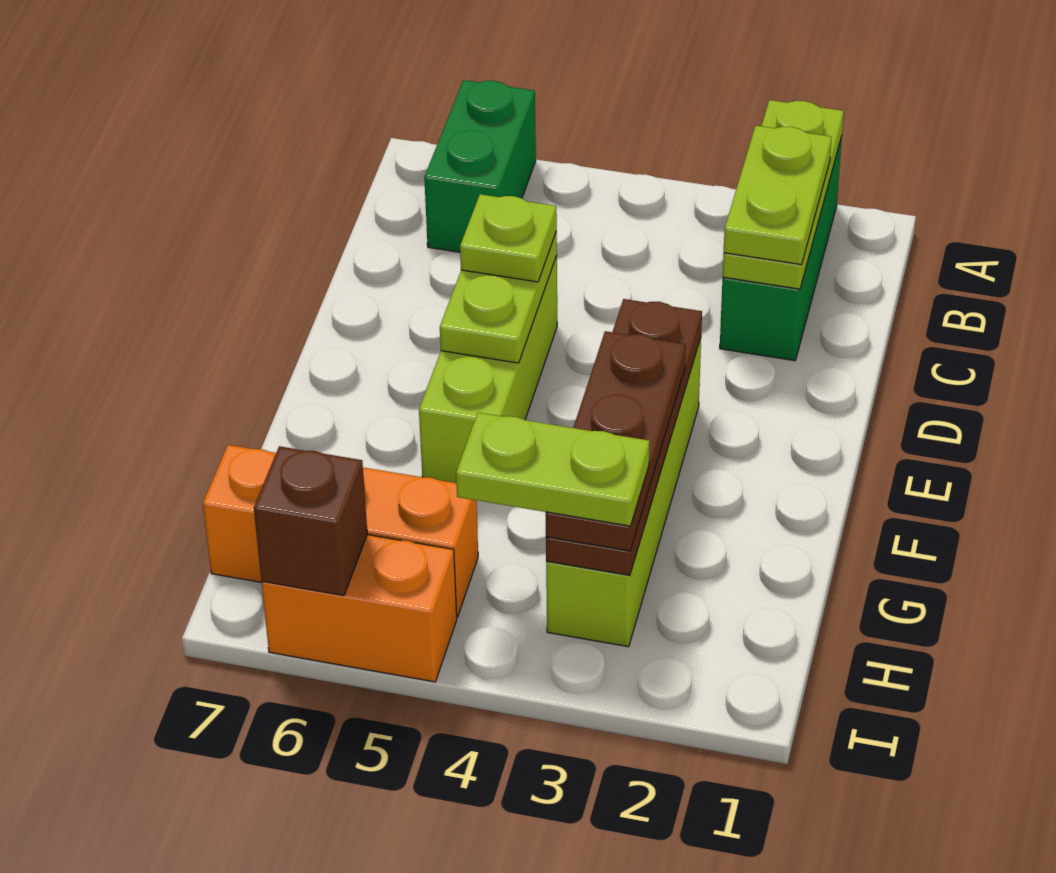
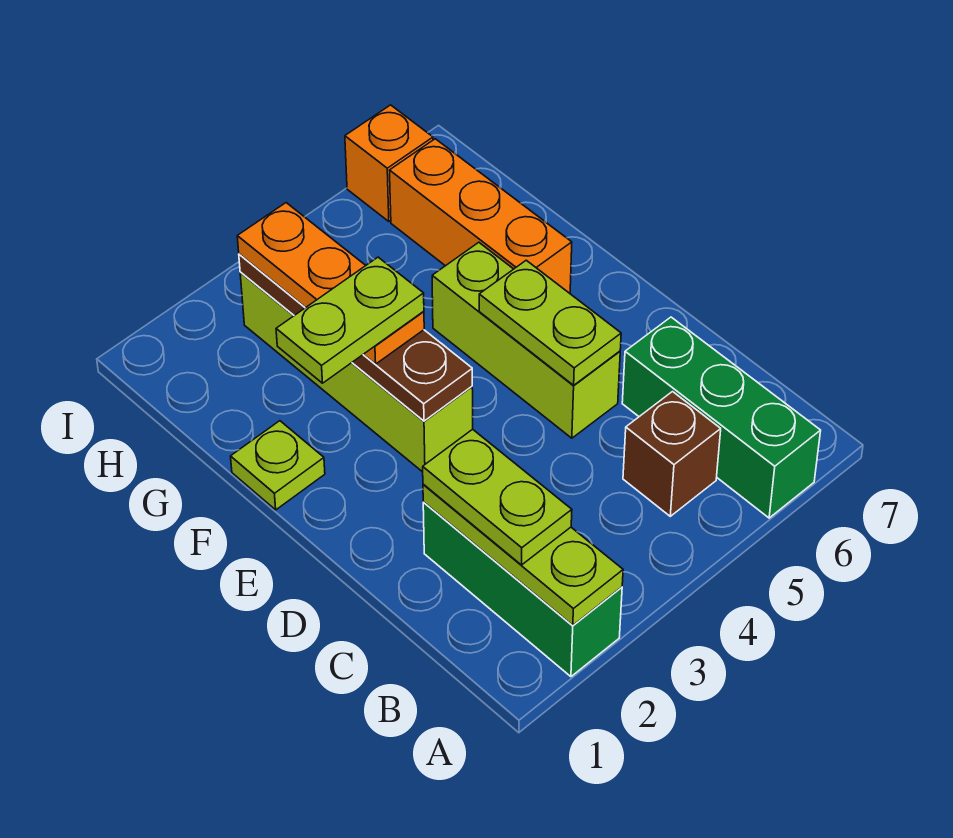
green 1x2 brick [424,80,536,252] -> green 1x3 brick [622,317,821,518]
lime 1x1 plate [460,194,557,282] -> lime 1x1 plate moved to [231,421,325,510]
brown 1x3 plate [546,331,686,551] -> orange 1x3 plate [237,203,424,364]
lime 1x2 plate [456,413,650,526] -> lime 1x2 plate moved to [276,257,424,383]
orange 1x3 brick [203,445,478,617] -> orange 1x3 brick turned to [389,139,572,293]
orange 1x2 brick [262,535,457,682] -> orange 1x1 brick [345,105,433,222]
brown 1x1 brick [254,446,367,596] -> brown 1x1 brick moved to [623,392,721,516]

